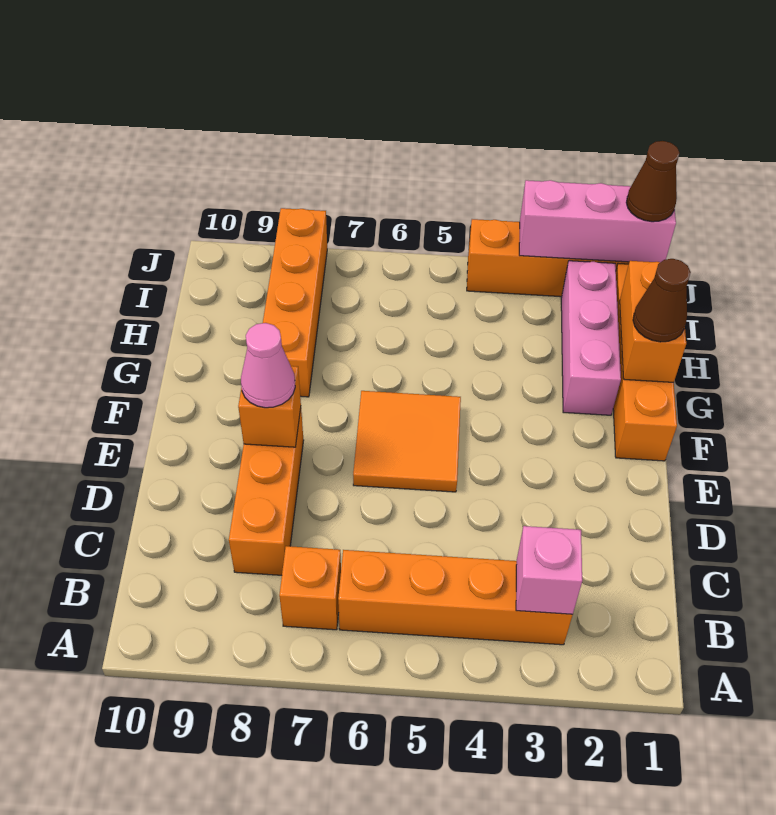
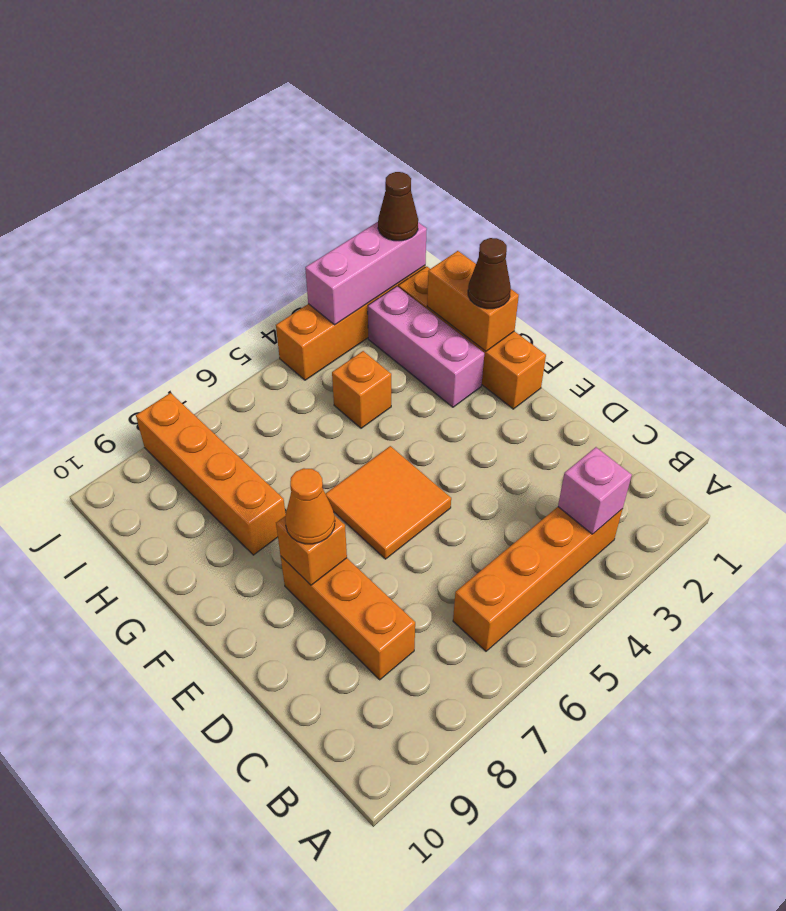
orange 1x1 brick [279,546,341,630] -> orange 1x1 brick moved to [332,351,391,428]
pink 1x1 cone [241,323,295,408] -> orange 1x1 cone [285,468,335,544]

